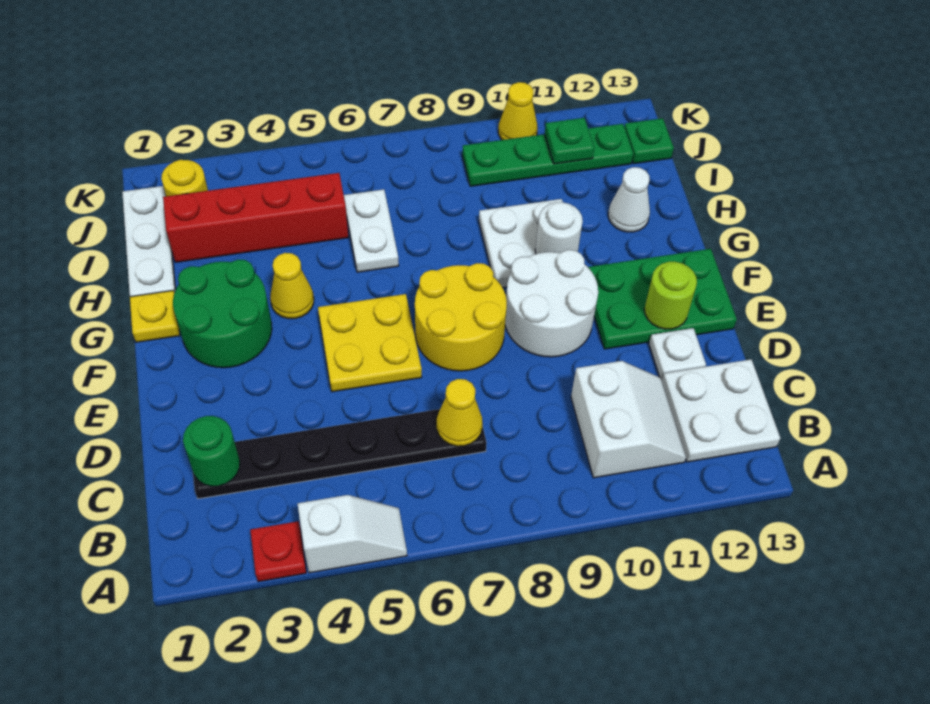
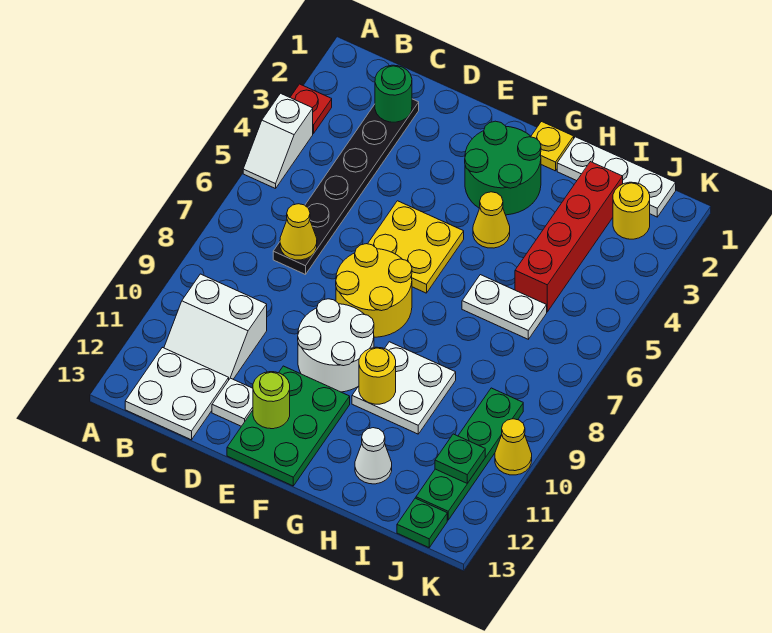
white 1x1 round brick [535,202,583,254] -> yellow 1x1 round brick [359,347,396,404]

